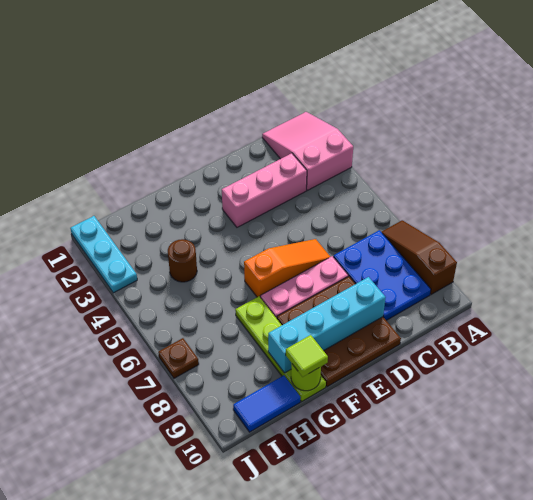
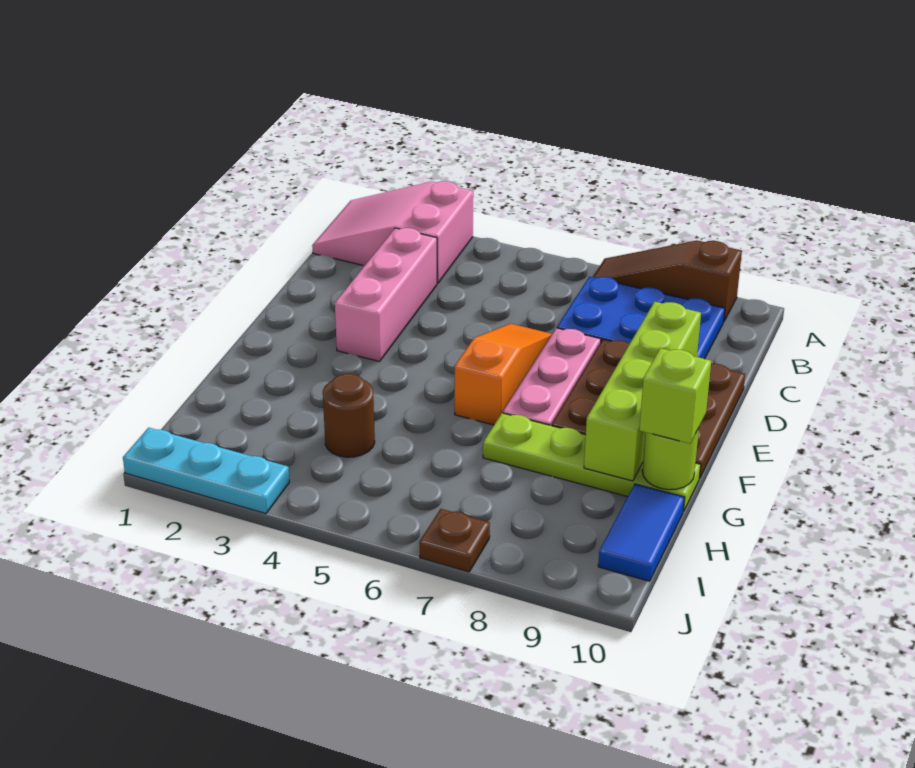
cyan 1x4 brick [268,277,386,373] -> lime 1x4 brick [584,302,701,481]
lime 1x1 tile [286,335,328,377] -> lime 1x1 brick [639,348,711,444]

